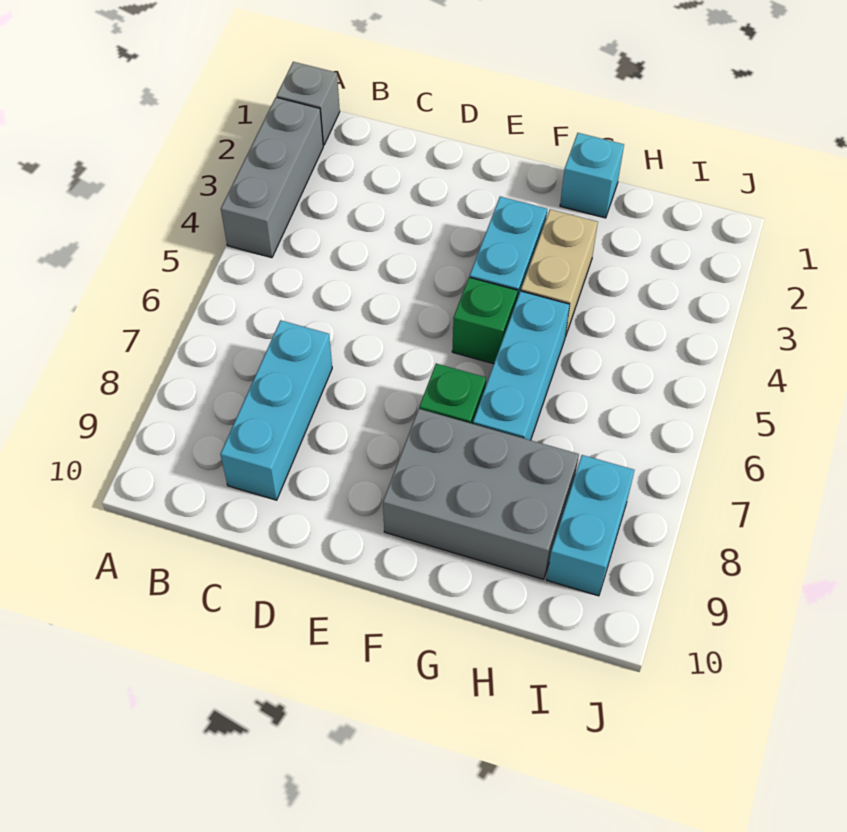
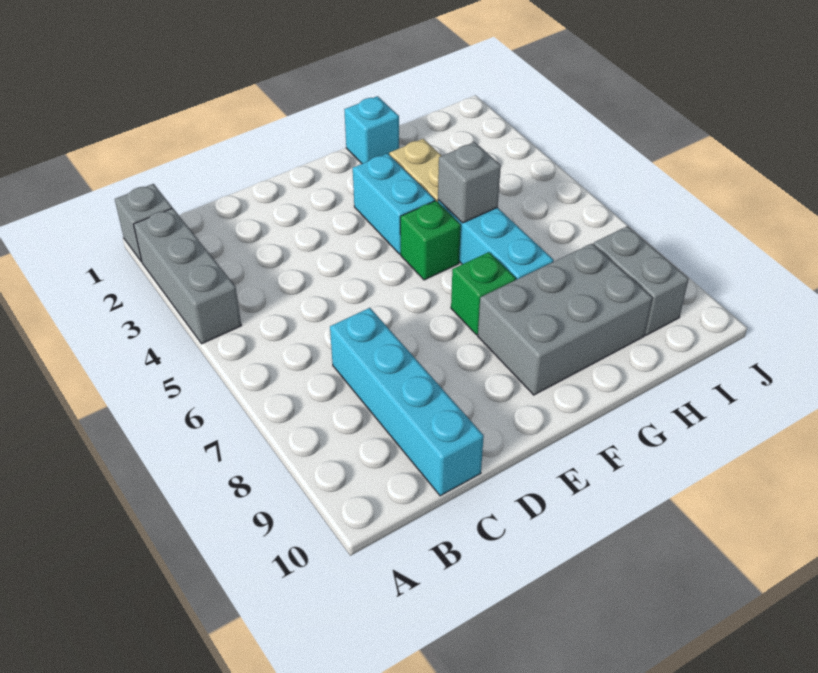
cyan 1x3 brick [220,320,332,500] -> cyan 1x4 brick [330,308,484,496]
none -> grey 1x1 brick [438,142,501,223]
cyan 1x2 brick [547,455,634,596] -> grey 1x2 brick [593,226,689,335]

